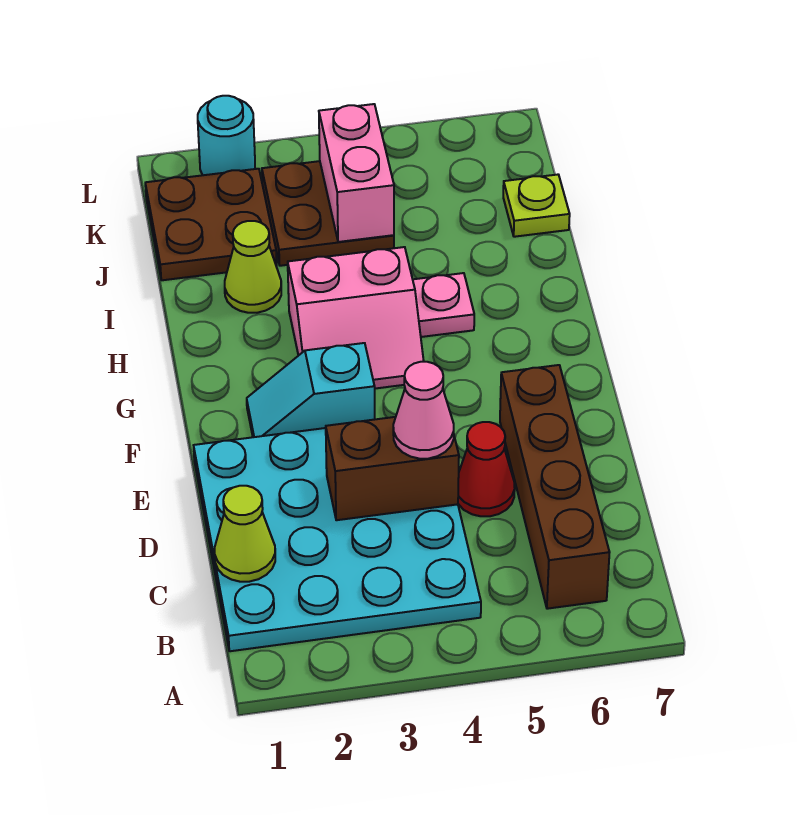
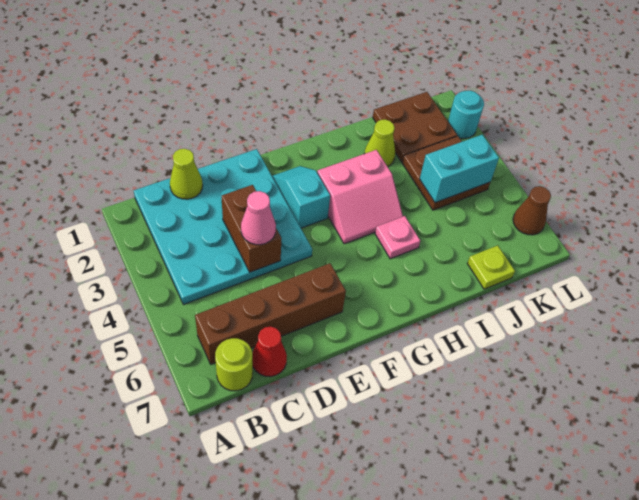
none -> lime 1x1 round brick [215,338,253,391]
red 1x1 cone [458,422,515,516] -> red 1x1 cone moved to [252,327,287,377]
pink 2x2 slope [288,247,424,389] -> pink 2x2 slope turned to [317,150,403,244]
pink 1x2 brick [319,104,394,242] -> cyan 1x2 brick [420,135,499,203]
none -> brown 1x1 cone [513,186,551,235]

